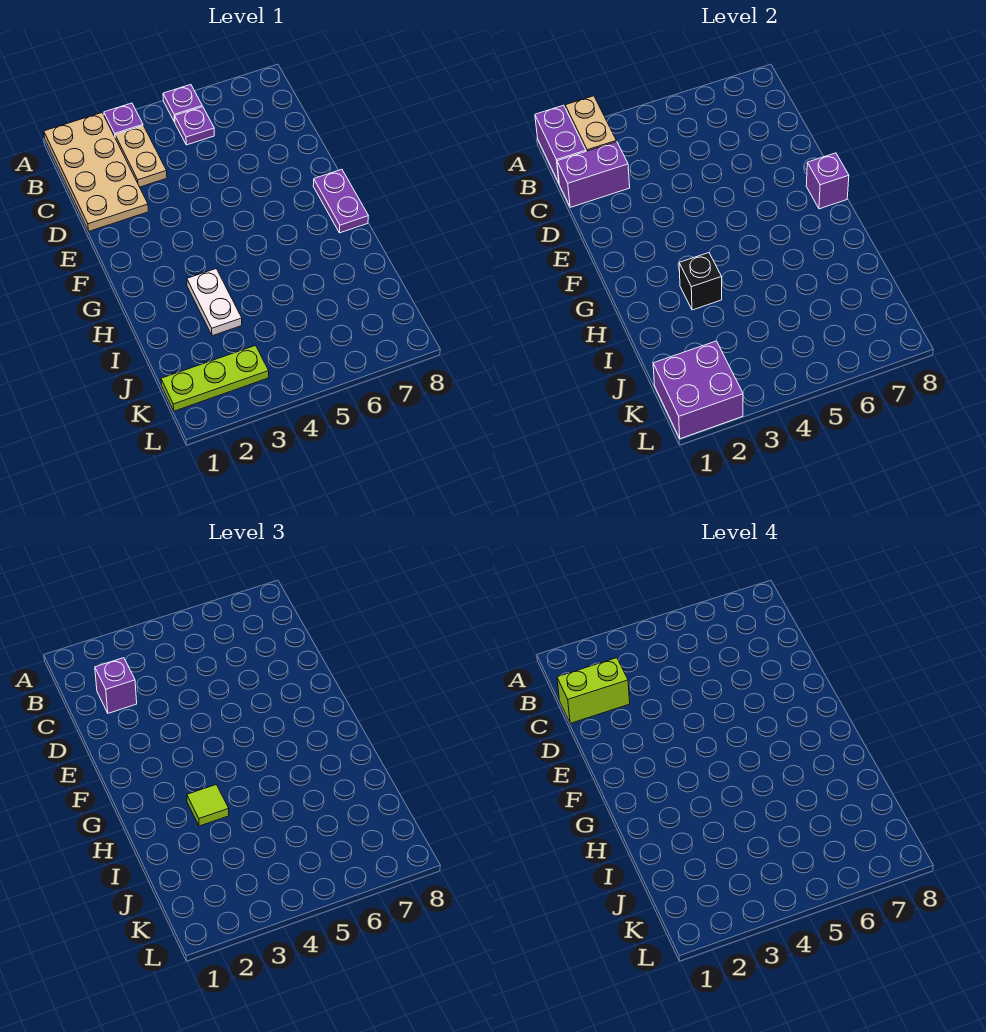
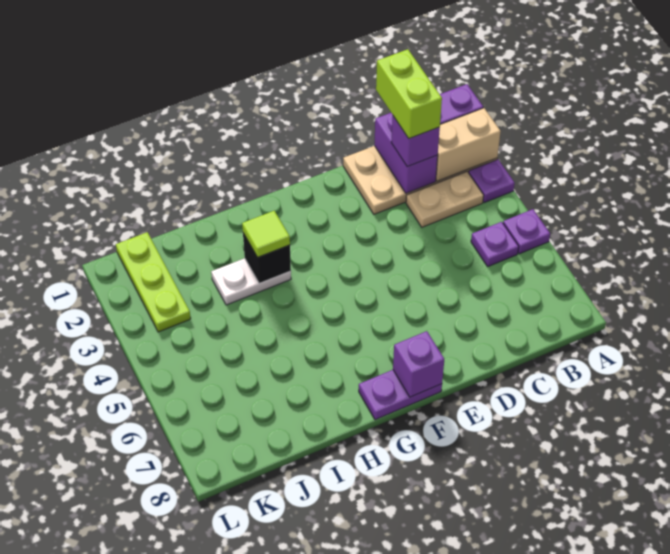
purple 2x2 brick [653,341,743,439] -> none

